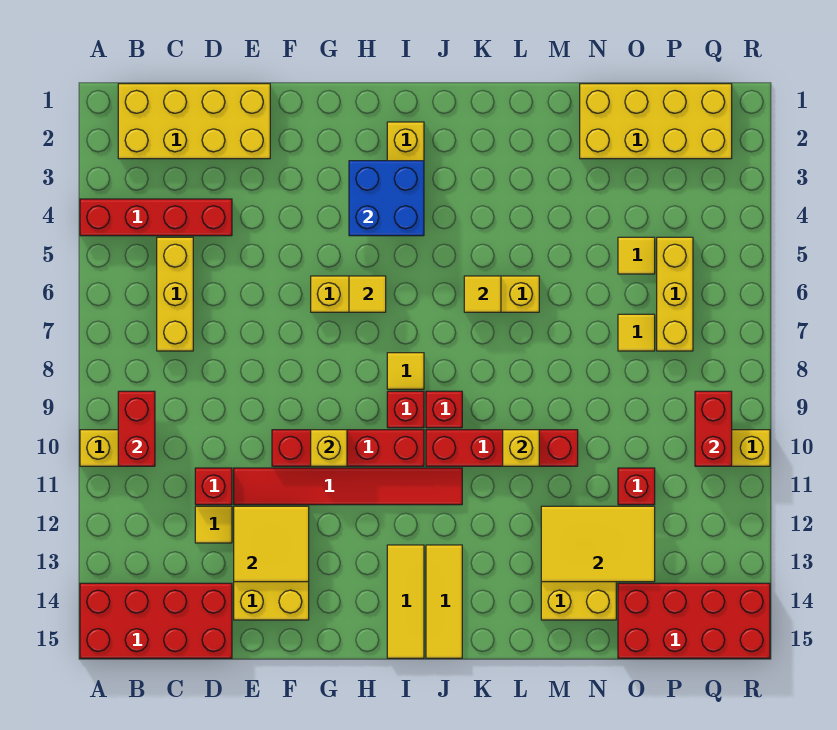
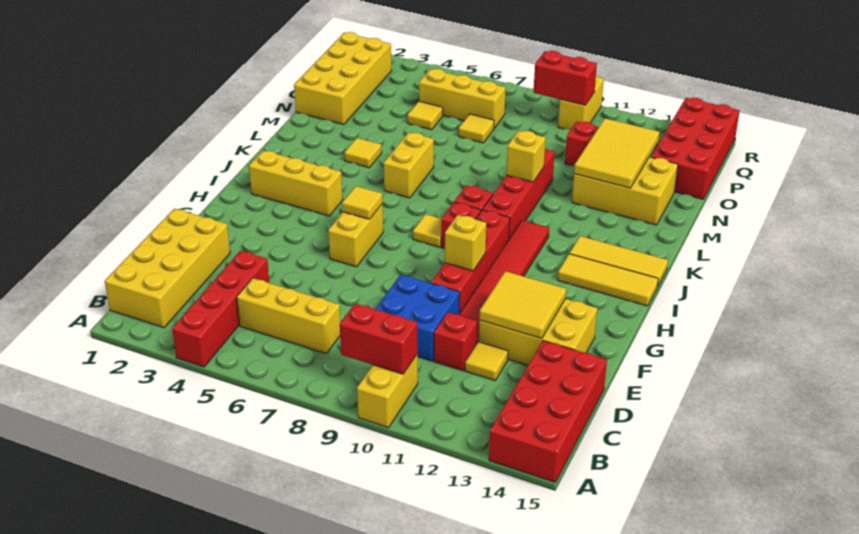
blue 2x2 brick [349,161,424,236] -> blue 2x2 brick moved to [375,274,460,361]
yellow 1x1 tile [464,276,501,312] -> yellow 1x1 tile moved to [344,138,382,168]

